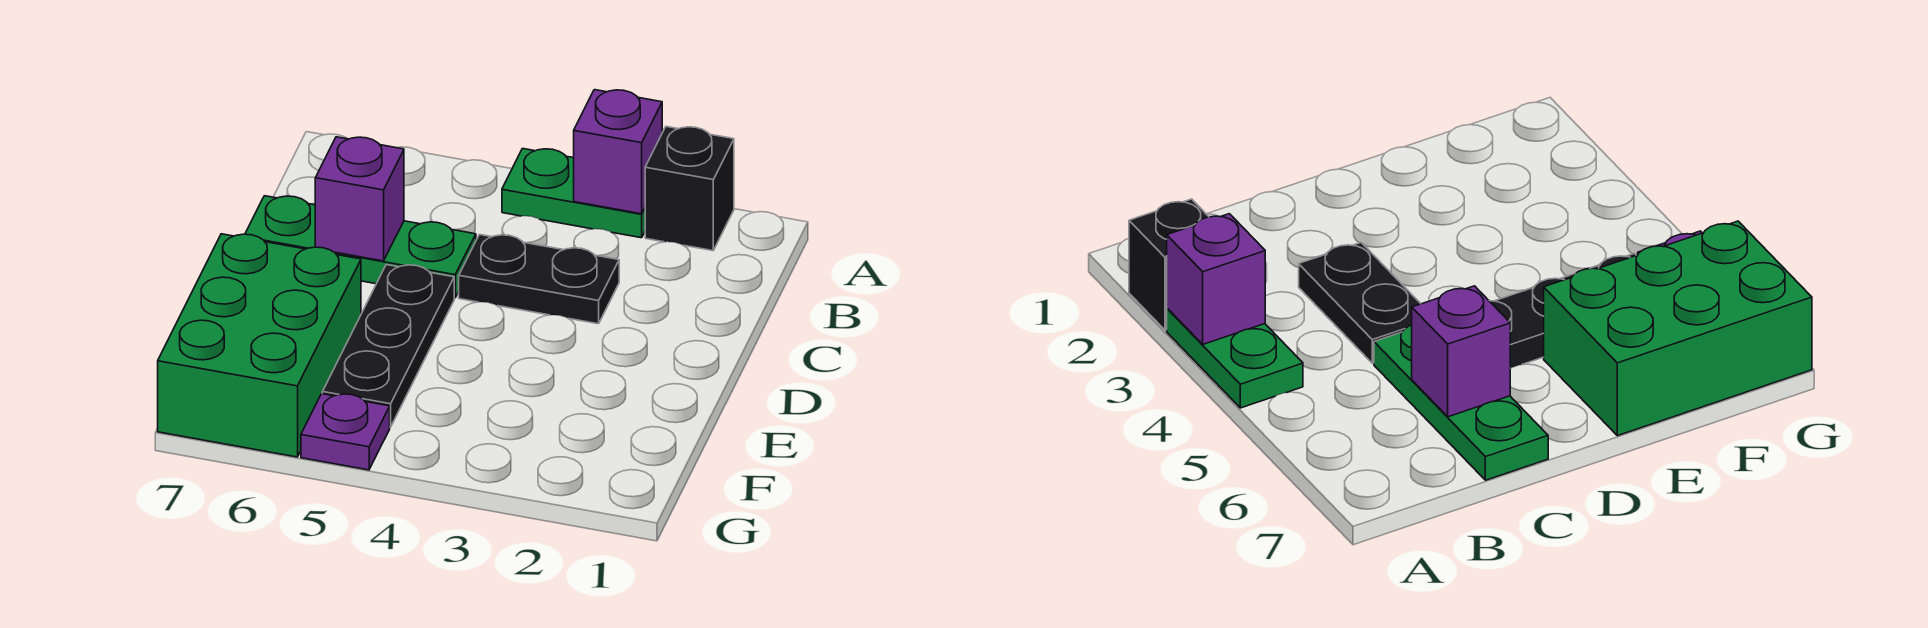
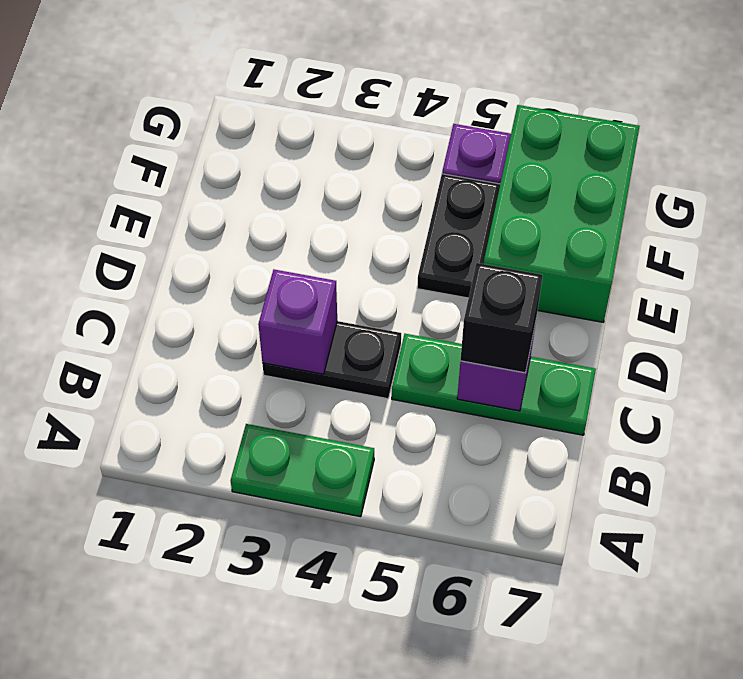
black 1x1 brick [645,127,734,251] -> black 1x1 brick moved to [460,263,543,373]
purple 1x1 brick [574,90,662,214] -> purple 1x1 brick moved to [258,270,337,374]
black 1x3 plate [322,265,454,427] -> black 1x2 plate [417,174,500,298]

